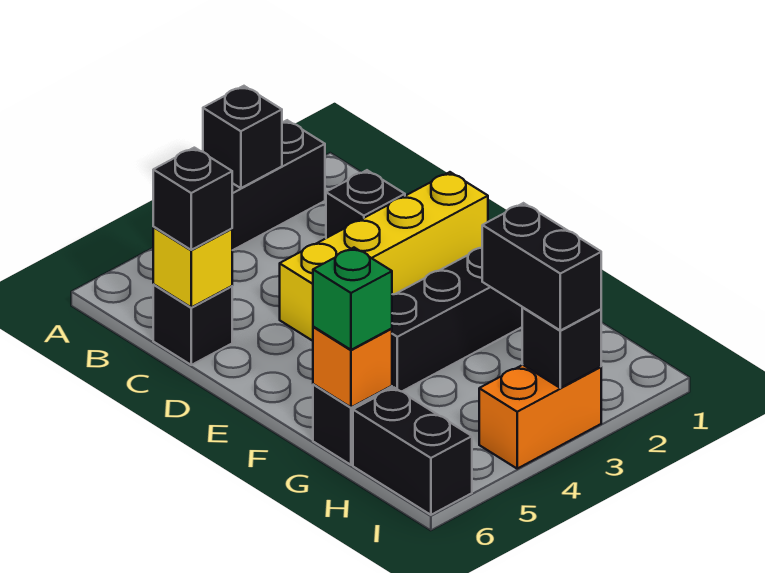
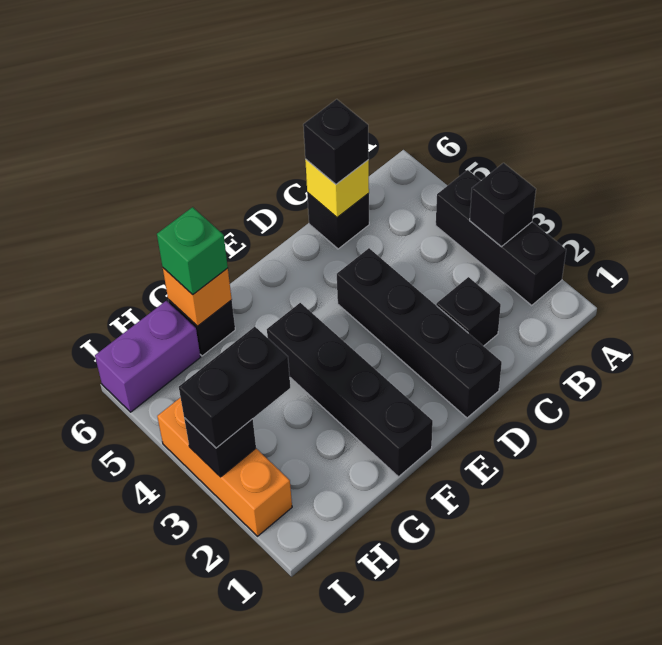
yellow 1x4 brick [280,172,488,341] -> black 1x4 brick [337,248,502,418]
black 1x2 brick [353,388,472,515] -> purple 1x2 brick [95,301,200,412]
orange 1x2 brick [479,365,601,469] -> orange 1x3 brick [157,398,292,536]

